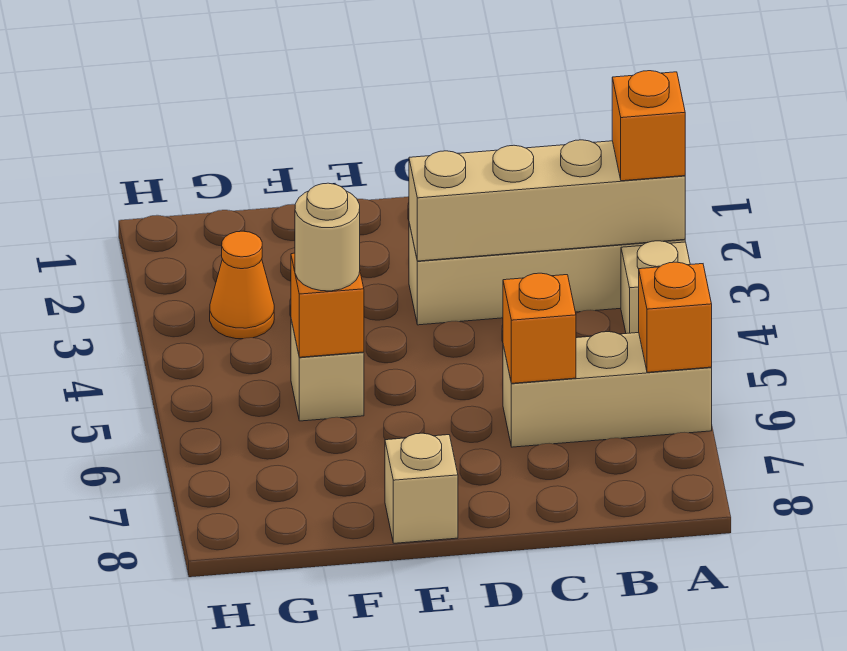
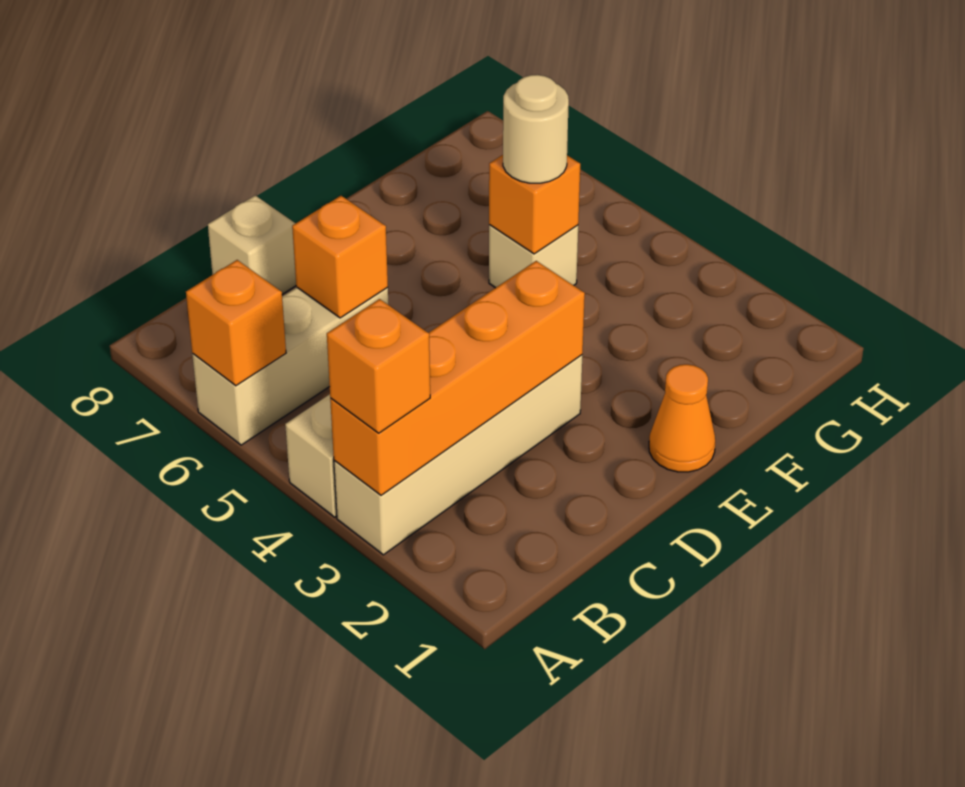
tan 1x4 brick [409,140,685,261] -> orange 1x4 brick [330,261,585,495]
tan 1x1 brick [385,433,458,543] -> tan 1x1 brick moved to [208,195,296,294]
orange 1x1 cone [210,231,274,339] -> orange 1x1 cone moved to [649,364,715,472]

